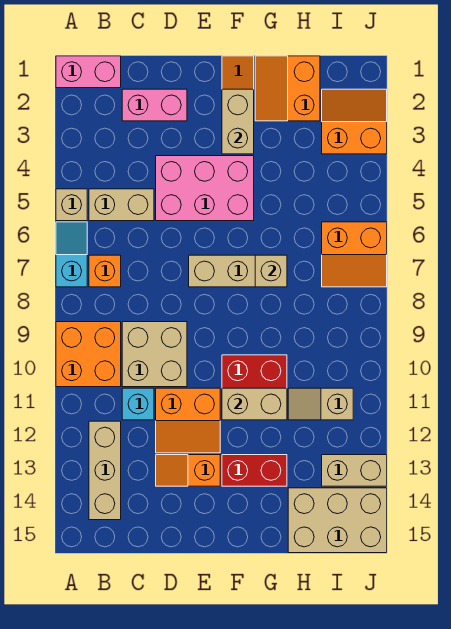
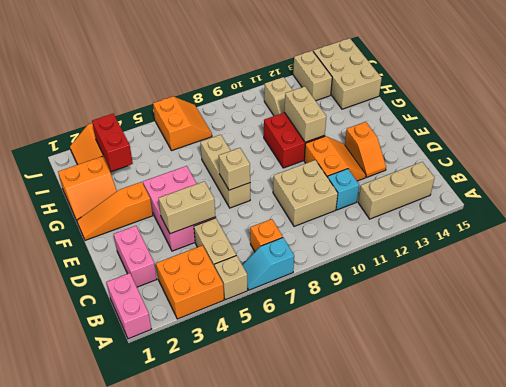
orange 2x2 brick [56,322,121,387] -> orange 2x2 brick moved to [156,245,224,319]
tan 1x2 brick [222,89,254,154] -> tan 1x2 brick moved to [159,181,215,234]
red 1x2 brick [222,455,287,486] -> red 1x2 brick moved to [92,114,133,171]
tan 1x1 brick [255,255,287,287] -> tan 1x1 brick moved to [219,148,250,190]

